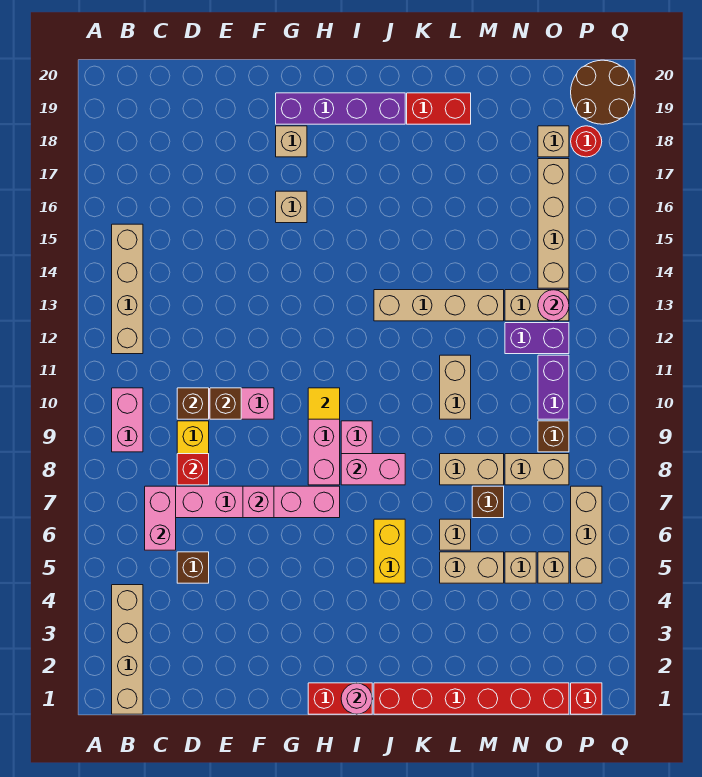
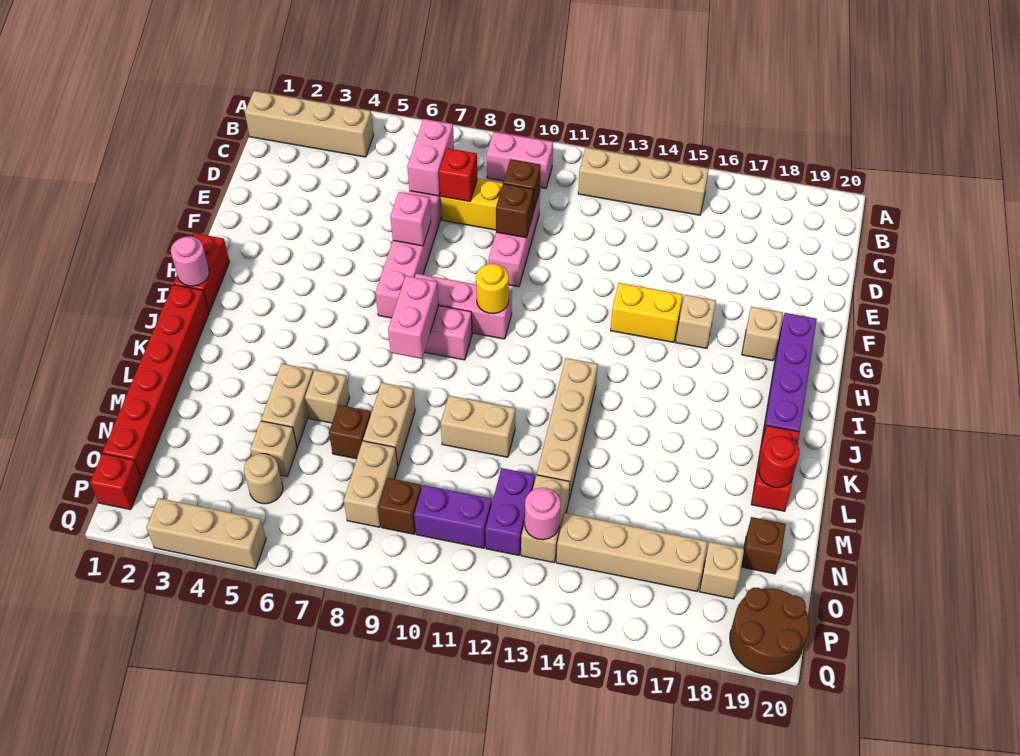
pink 1x2 brick [145,486,176,550] -> pink 1x2 brick turned to [407,119,454,196]
brown 1x1 brick [177,552,209,583] -> brown 1x1 brick moved to [741,517,786,574]
yellow 1x1 tile [308,388,340,419] -> yellow 1x1 round brick [476,264,509,314]
yellow 1x2 brick [374,519,405,583] -> yellow 1x2 brick moved to [611,283,683,342]
tan 1x1 brick [538,552,569,583] -> tan 1x1 round brick [244,454,283,504]
tan 1x3 brick [571,486,602,583] -> tan 1x3 brick moved to [147,498,266,569]
red 1x1 round brick [571,126,602,157] -> red 1x1 round brick moved to [759,436,799,488]

